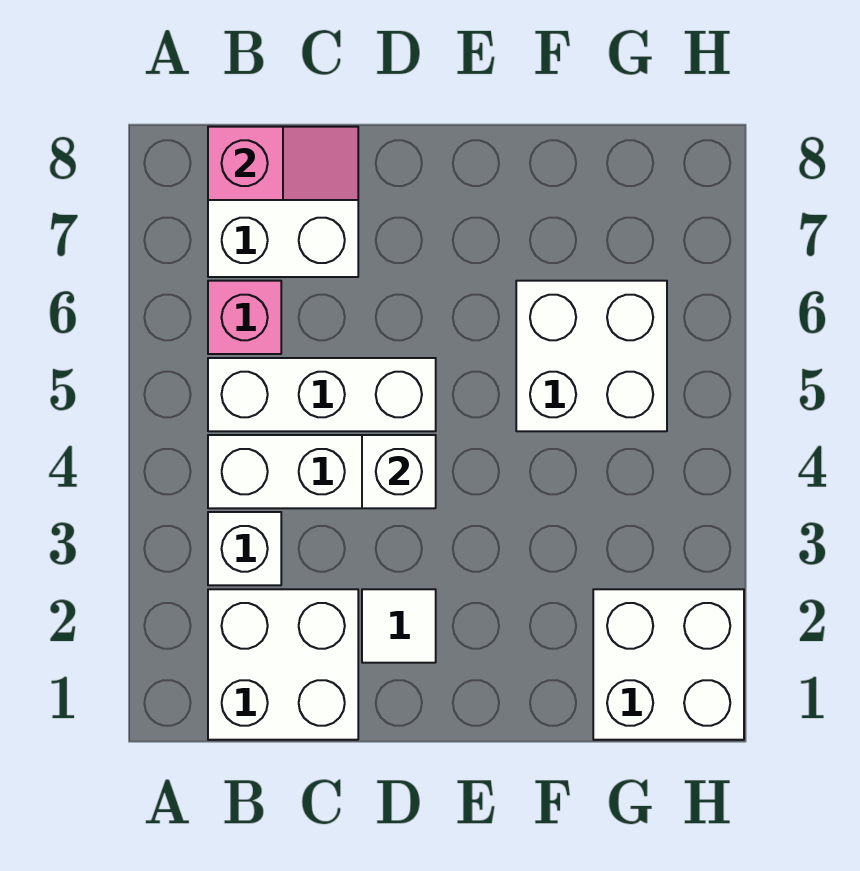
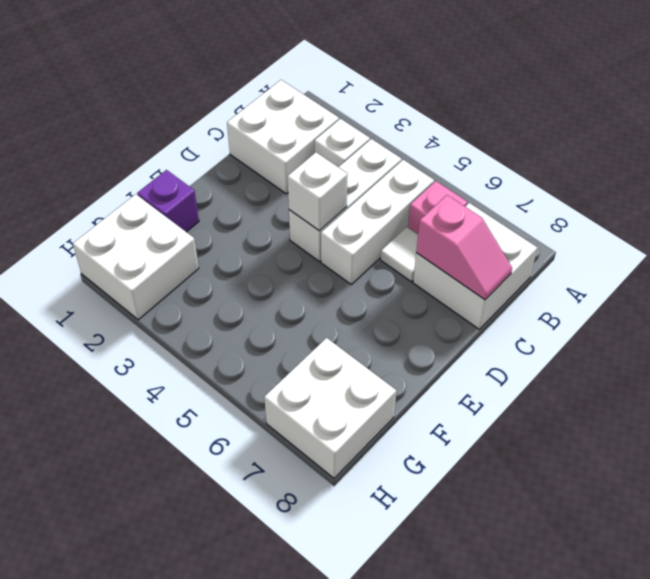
pink 1x2 slope [208,127,358,200] -> pink 1x2 slope turned to [416,195,512,300]
white 1x1 tile [362,589,436,663] -> white 1x1 tile moved to [381,227,418,282]
none -> purple 1x1 brick [137,170,199,232]
white 2x2 brick [516,281,667,431] -> white 2x2 brick moved to [264,338,396,478]

